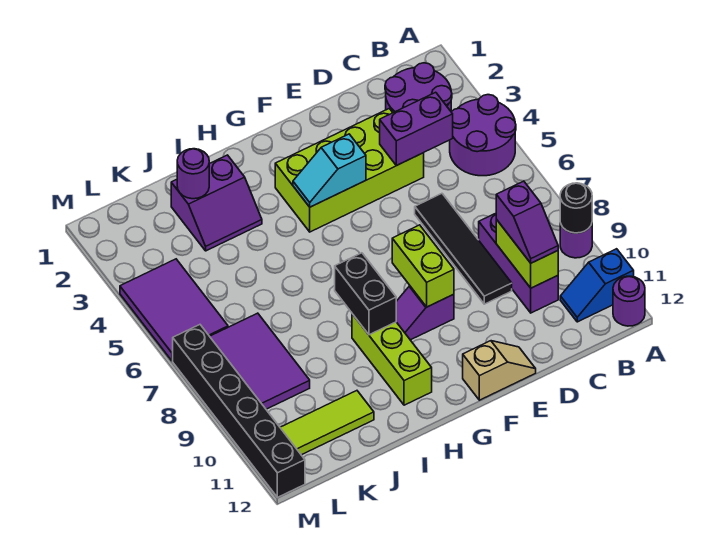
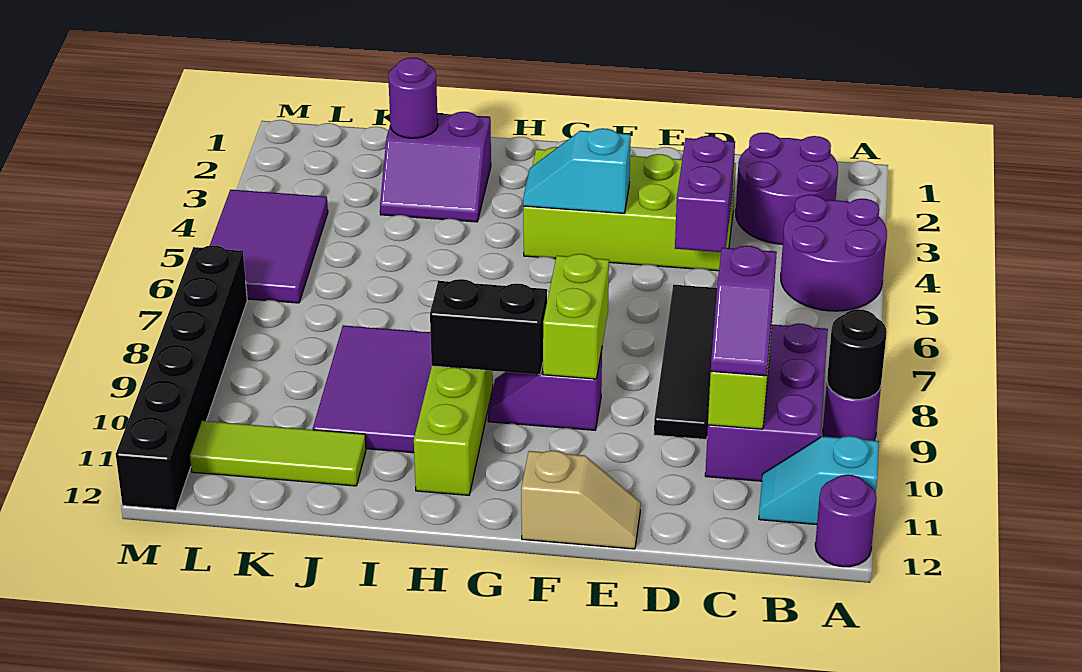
blue 1x2 slope [560,249,634,322] -> cyan 1x2 slope [759,436,879,525]
purple 1x2 brick [380,92,453,166] -> purple 1x2 brick turned to [675,136,735,252]
purple 1x3 brick [479,213,558,313] -> purple 2x3 brick [705,323,828,481]
black 1x2 brick [335,253,396,335] -> black 1x2 brick turned to [430,279,547,375]
purple 2x3 tile [210,313,310,409] -> purple 2x3 tile moved to [313,325,432,453]

